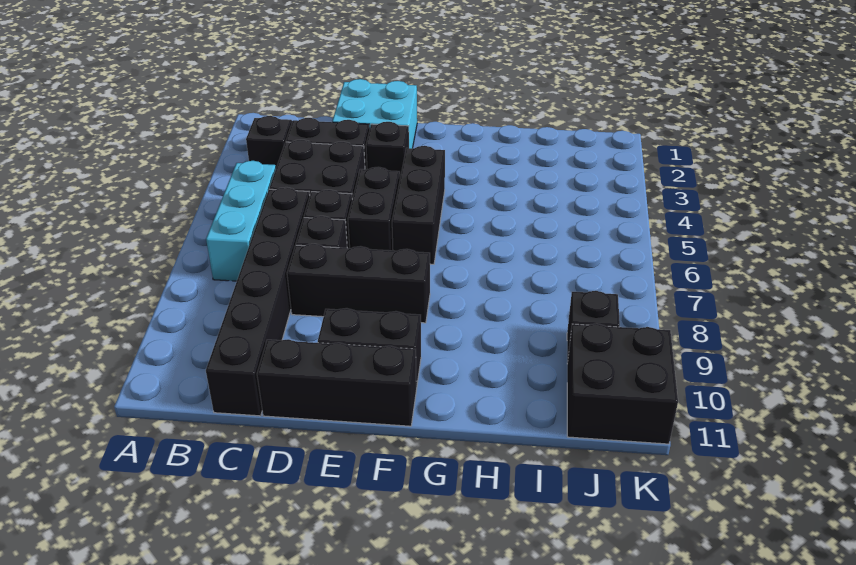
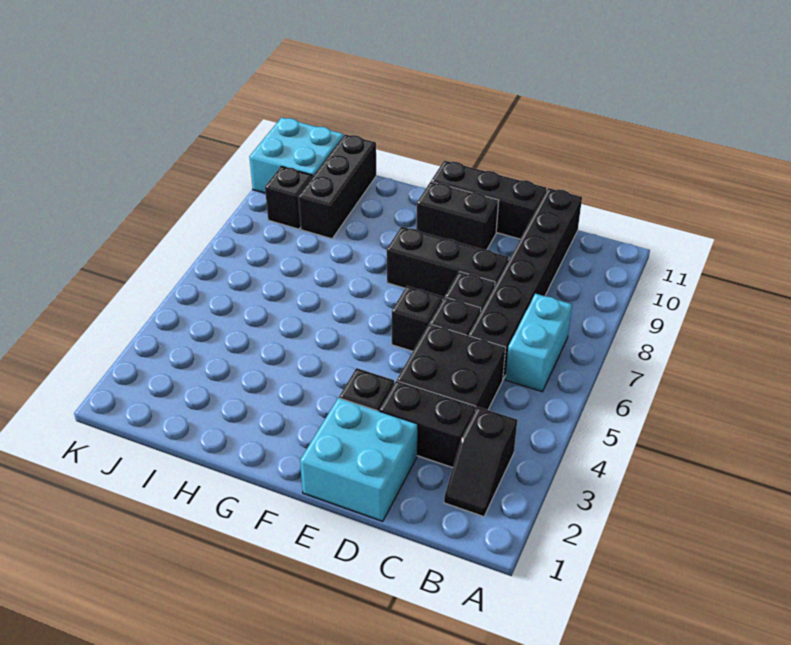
cyan 1x3 brick [206,161,276,281] -> cyan 1x2 brick [505,294,572,391]
black 1x2 brick [348,167,400,251] -> black 1x1 brick [392,286,443,351]
black 1x3 brick [392,146,445,264] -> black 1x3 brick moved to [298,134,376,239]
black 2x2 brick [567,324,678,444] -> cyan 2x2 brick [249,117,344,193]

